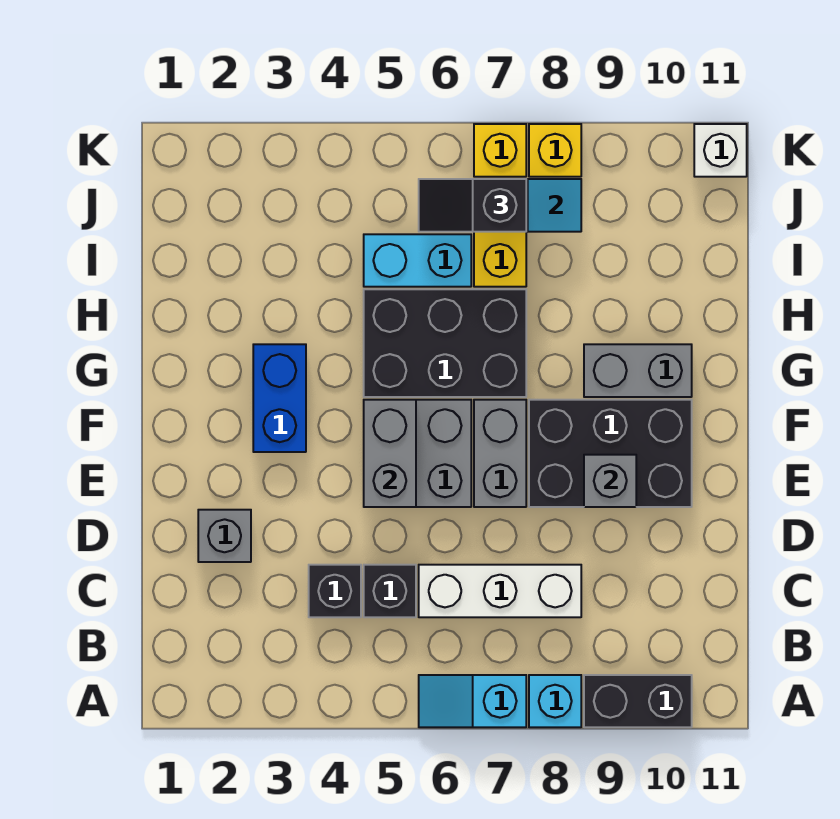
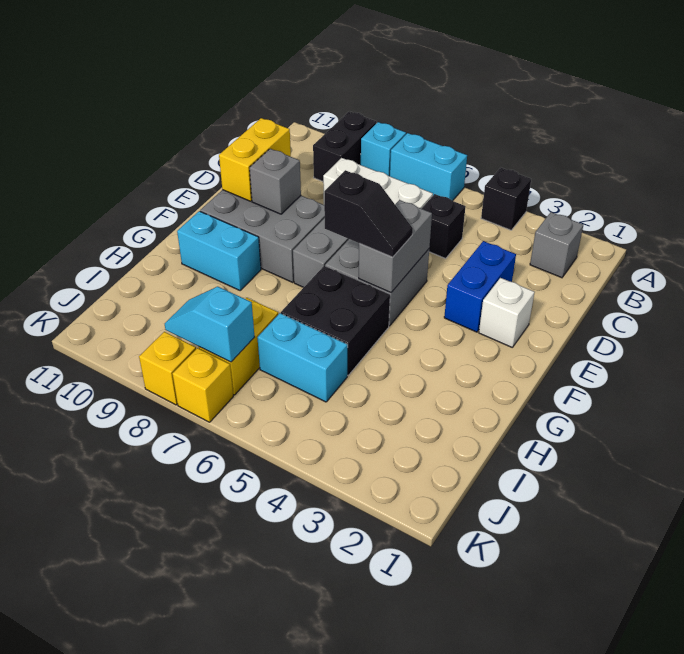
cyan 1x2 slope [419,675,526,727] -> cyan 1x2 brick [390,133,467,201]
black 1x2 brick [584,675,692,727] -> black 1x2 brick turned to [313,111,377,181]
black 1x1 brick [309,565,361,617] -> black 1x1 brick moved to [481,168,531,230]
grey 1x1 brick [198,510,251,562] -> grey 1x1 brick moved to [530,212,583,278]
none -> yellow 1x2 brick [219,118,291,201]
black 2x3 brick [529,400,692,507] -> grey 2x3 brick [200,190,325,282]
blue 1x2 brick [253,344,306,452] -> blue 1x2 brick moved to [444,241,516,332]
black 2x3 brick [364,289,526,397] -> black 2x2 brick [281,266,390,375]
grey 1x2 brick [584,344,692,397] -> cyan 1x2 brick [177,211,261,290]
black 1x2 slope [419,179,526,232] -> black 1x2 slope moved to [324,170,413,257]
white 1x1 brick [694,124,747,177] -> white 1x1 brick moved to [479,278,535,347]

